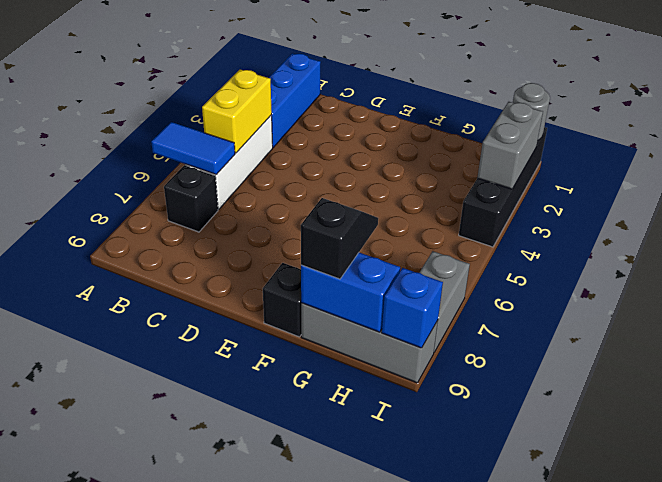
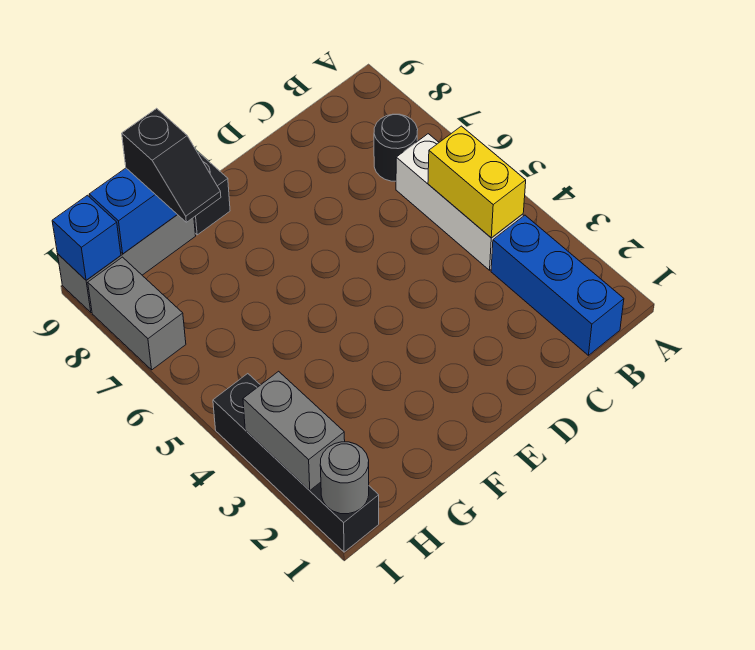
blue 1x2 tile [151,122,235,175] -> none
black 1x1 brick [164,166,218,232] -> black 1x1 round brick [374,114,418,181]

